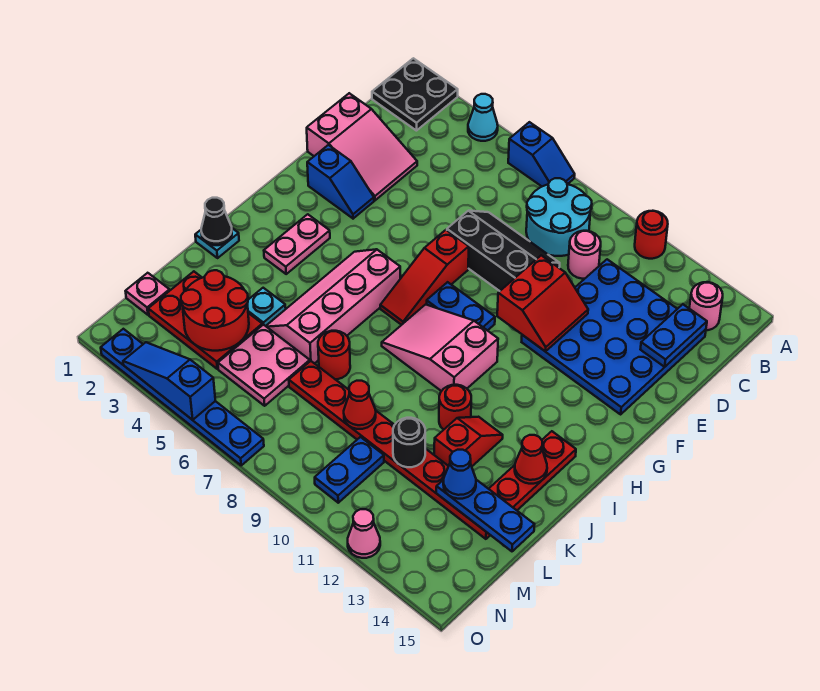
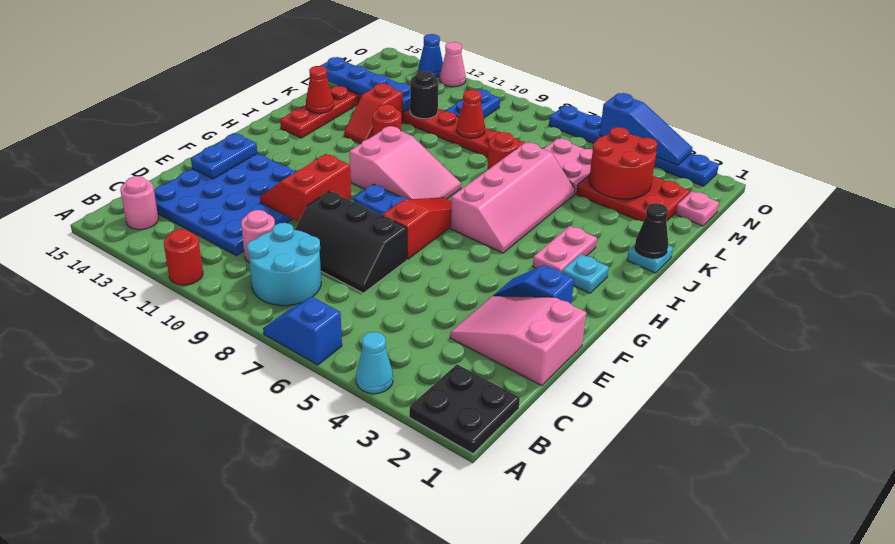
blue 1x2 plate [640,304,707,367] -> blue 1x2 plate moved to [191,133,257,179]
cyan 1x1 plate [247,288,286,326] -> cyan 1x1 plate moved to [563,254,609,293]
blue 1x3 plate [436,480,535,551] -> blue 1x4 plate [320,57,410,112]
blue 1x1 cone [443,450,476,499] -> blue 1x1 cone moved to [418,34,443,78]

